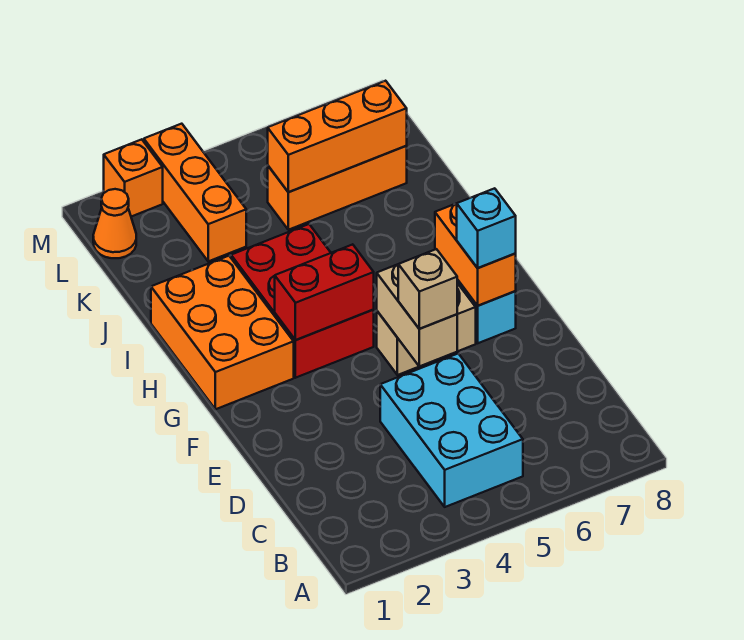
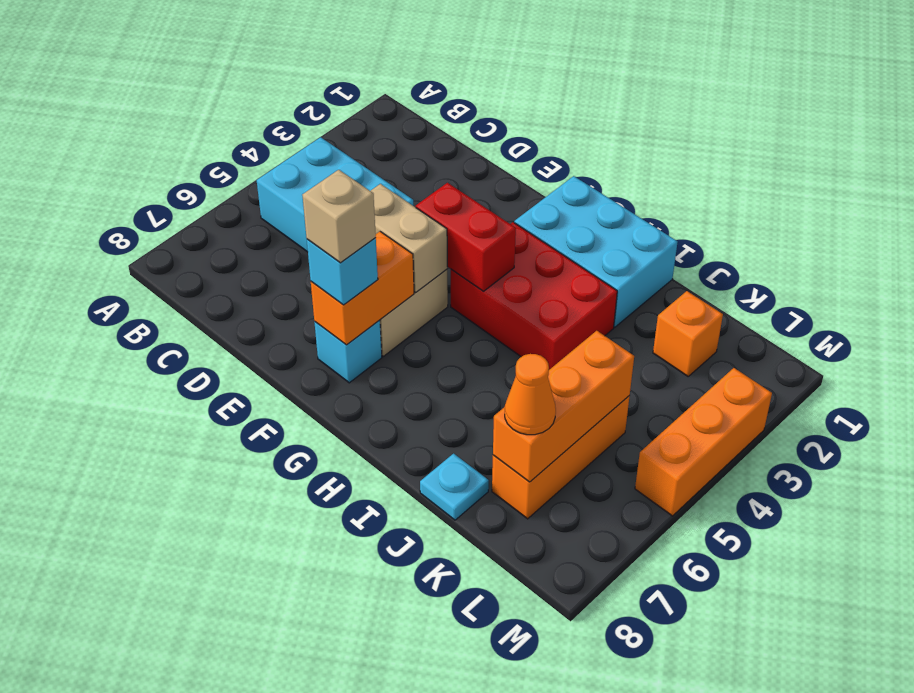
tan 1x1 brick [398,249,457,329] -> tan 1x1 brick moved to [302,170,376,263]
orange 1x2 brick [435,204,516,306] -> orange 1x2 brick turned to [311,232,414,345]
orange 2x3 brick [151,256,294,409] -> cyan 2x3 brick [514,176,678,327]
red 1x2 brick [275,244,374,340] -> red 1x2 brick turned to [416,183,516,291]
none -> cyan 1x1 plate [420,454,489,520]
orange 1x3 brick [144,124,246,261] -> orange 1x3 brick turned to [635,368,772,516]
orange 1x1 cone [93,189,136,258] -> orange 1x1 cone moved to [505,354,556,435]
orange 1x1 brick [104,139,163,217] -> orange 1x1 brick moved to [653,291,723,376]

